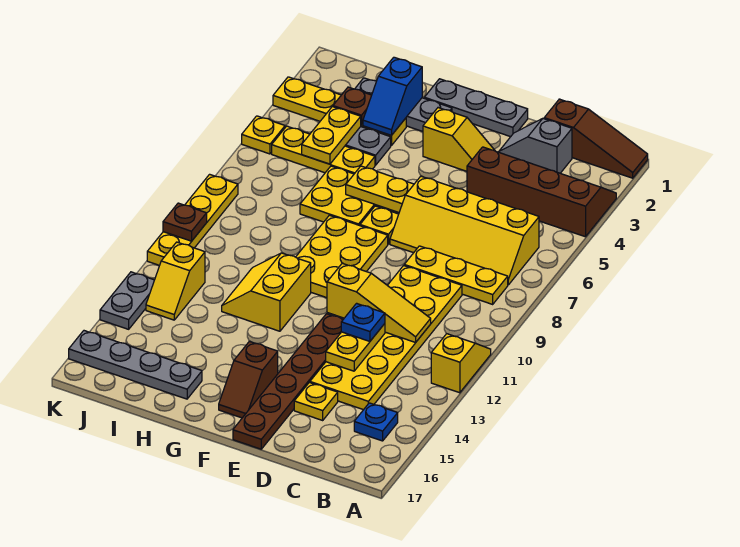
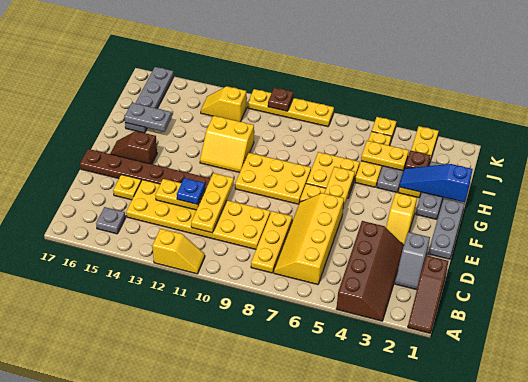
blue 1x1 plate [354,403,398,441] -> grey 1x1 plate [96,207,125,234]
grey 1x2 slope [499,119,572,173] -> grey 1x2 slope turned to [395,232,430,290]
yellow 1x3 slope [327,263,431,342] -> yellow 1x3 plate [191,173,234,233]
yellow 2x2 slope [222,253,311,331] -> yellow 2x2 slope turned to [200,116,254,173]
blue 1x2 slope [363,57,423,135] -> blue 1x3 slope [399,164,473,202]
grey 1x2 plate [100,272,154,329] -> grey 1x2 plate moved to [124,103,172,132]

